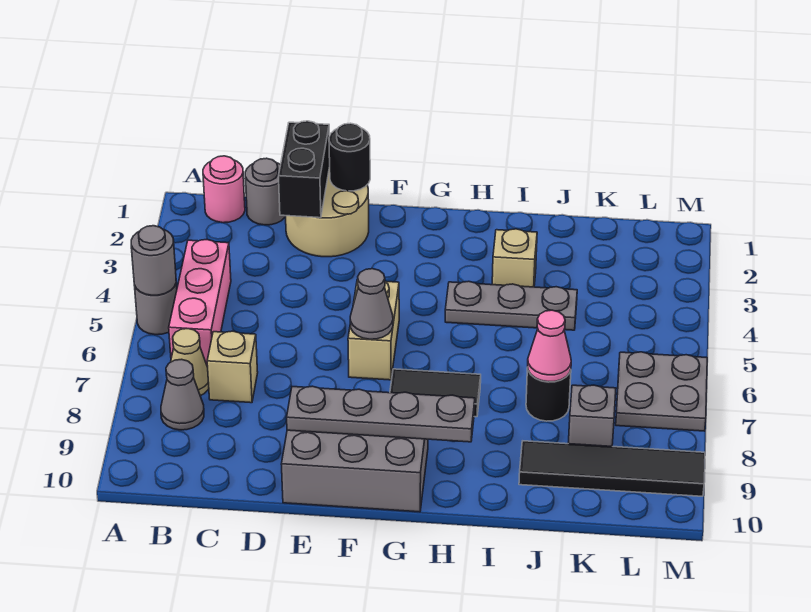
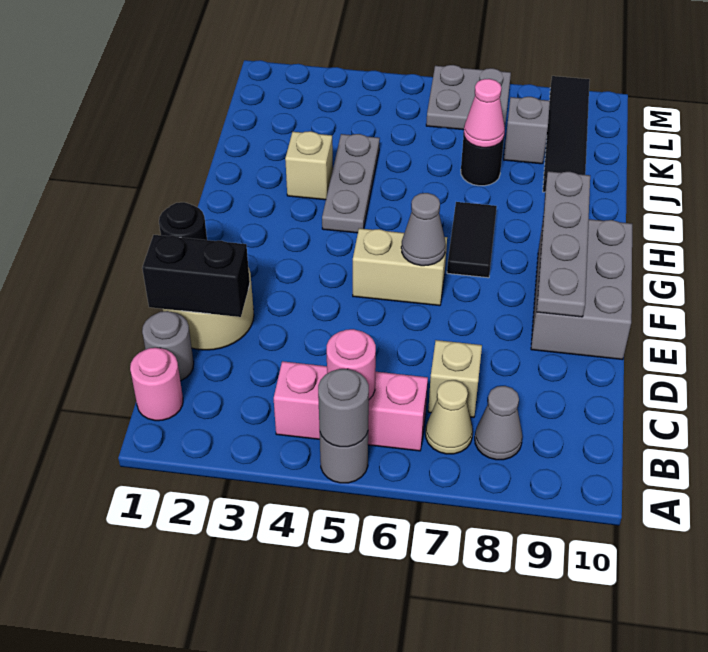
none -> pink 1x1 round brick [327,329,376,399]

